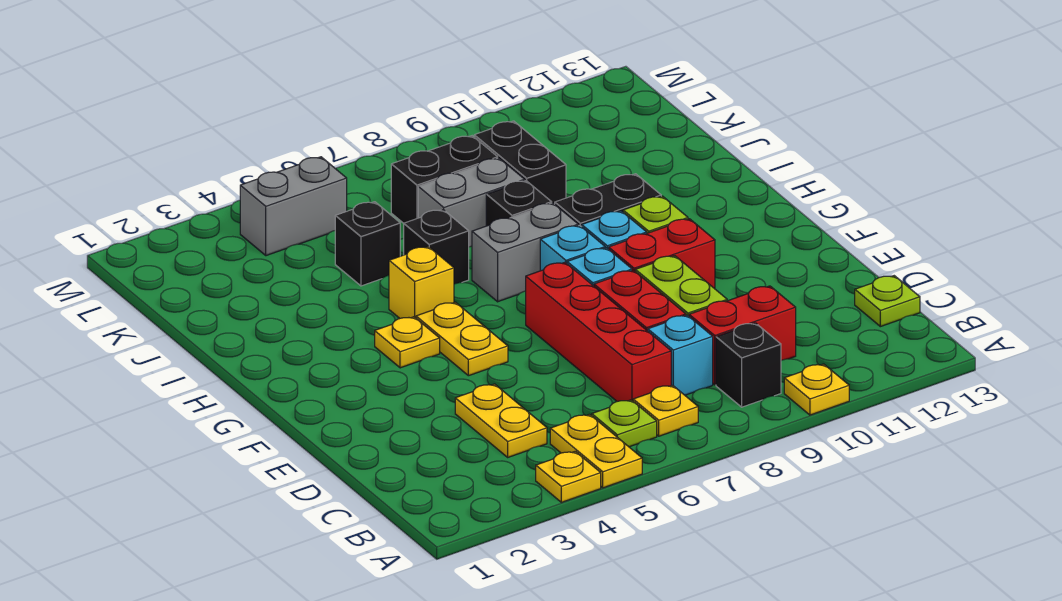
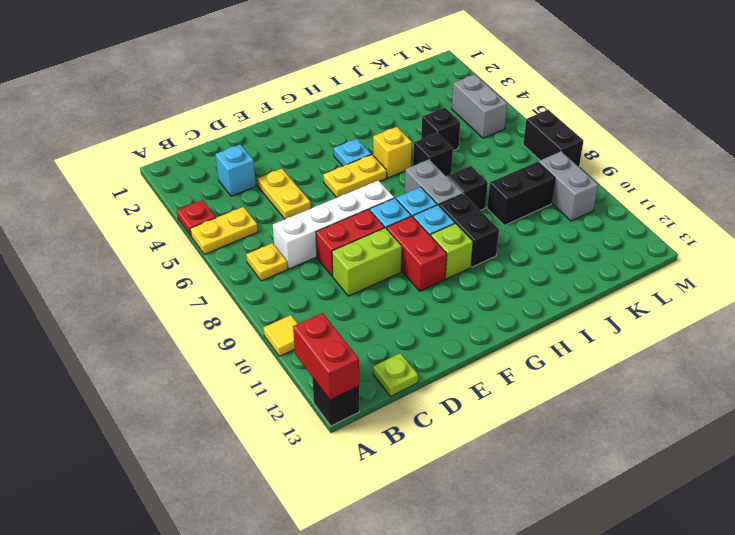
yellow 1x1 plate [536,451,601,502] -> red 1x1 plate [177,200,216,236]
yellow 1x1 plate [784,364,849,415] -> yellow 1x1 tile [263,315,298,356]
lime 1x1 plate [592,400,657,447] -> none
black 1x1 brick [716,323,781,407] -> black 1x1 brick moved to [313,379,359,426]
yellow 1x2 plate [455,384,547,457] -> yellow 1x2 plate turned to [257,169,311,219]
red 1x4 brick [526,262,671,401] -> white 1x4 brick [273,180,394,269]
cyan 1x1 brick [648,315,713,395] -> cyan 1x1 brick moved to [215,144,256,196]
red 1x2 brick [689,286,796,385] -> red 1x2 brick moved to [293,313,359,400]
yellow 1x1 plate [375,317,440,368] -> cyan 1x1 plate [334,139,371,166]
grey 1x2 brick [418,158,525,247] -> grey 1x2 brick moved to [539,151,598,221]
black 1x2 brick [391,136,498,223] -> black 1x2 brick moved to [523,110,583,167]

